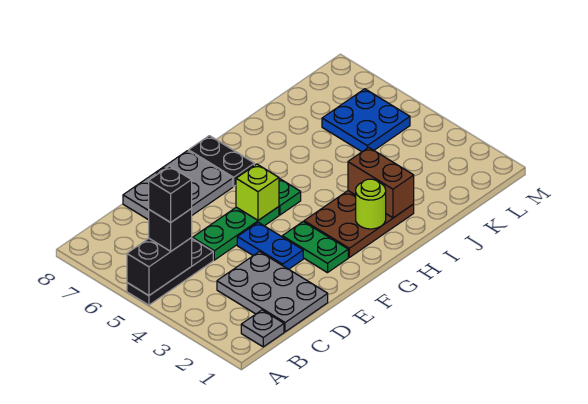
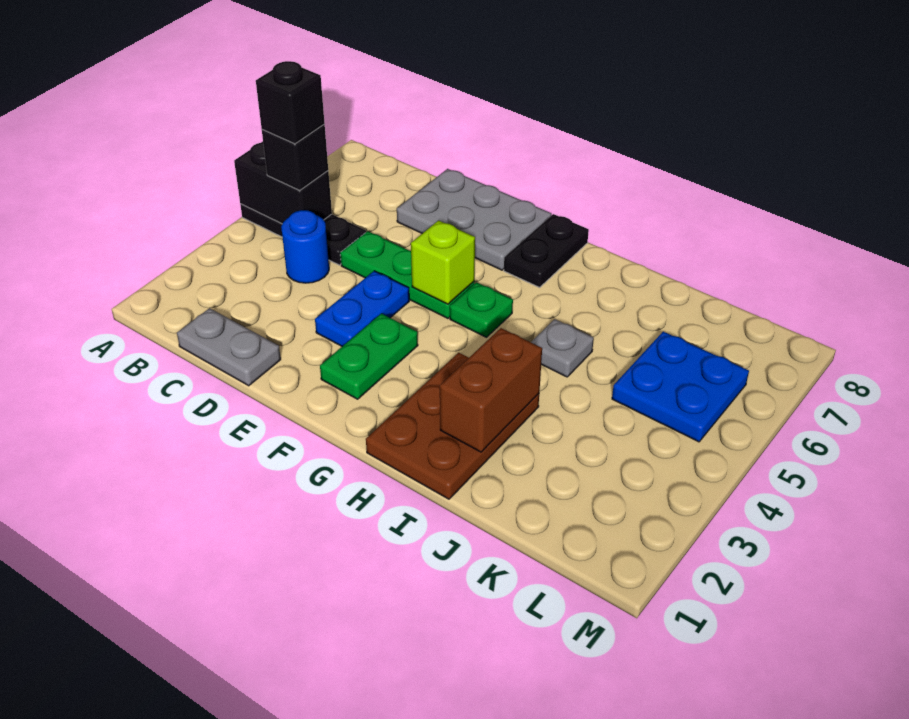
grey 1x1 plate [241,310,284,347] -> grey 1x1 plate moved to [531,319,594,377]
grey 2x3 plate [217,252,328,332] -> grey 1x2 plate [177,308,281,386]
none -> blue 1x1 round brick [281,210,329,283]
brown 2x3 plate [304,191,414,257] -> brown 2x3 plate turned to [366,353,539,499]
lime 1x1 round brick [356,179,386,229] -> none

